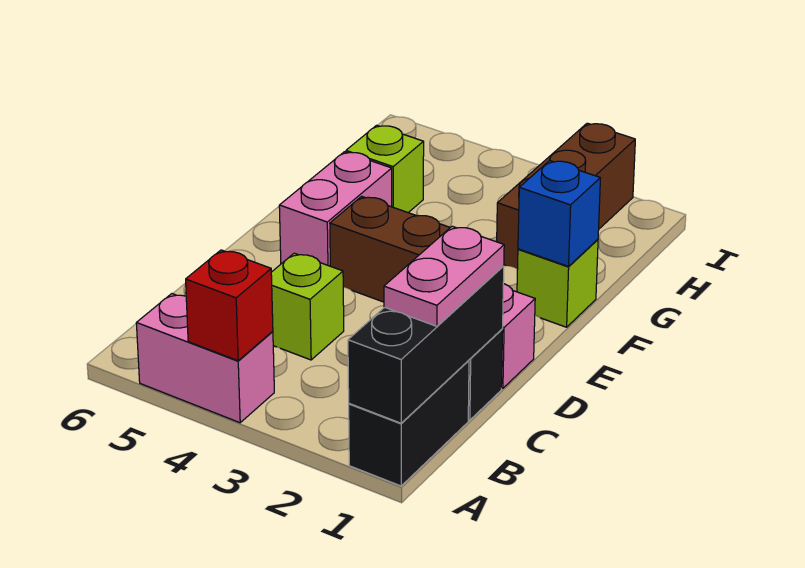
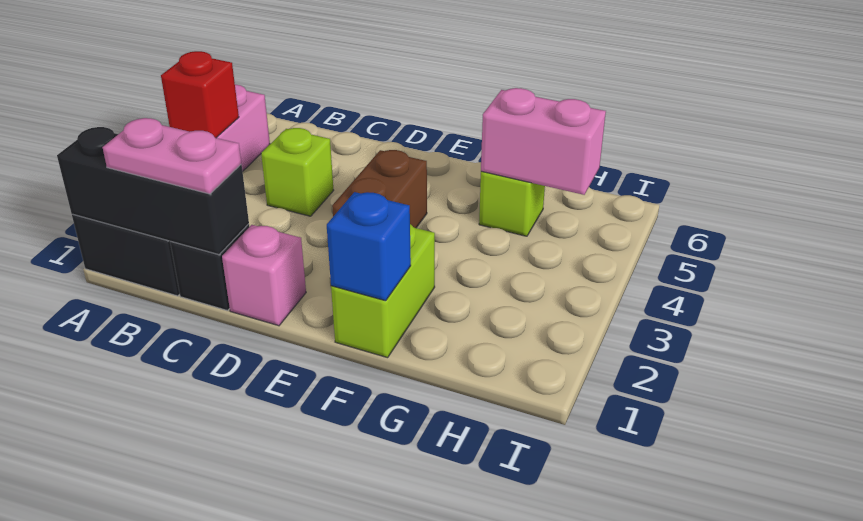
pink 1x2 brick [279,152,392,266] -> pink 1x2 brick moved to [481,88,606,195]
lime 1x1 brick [517,240,598,327] -> lime 1x2 brick [331,224,435,358]
brown 1x3 brick [497,123,635,269] -> none

